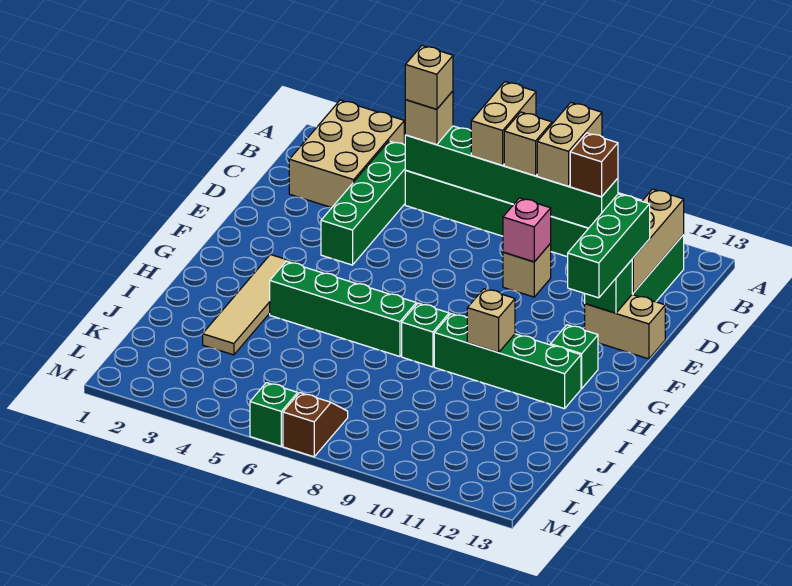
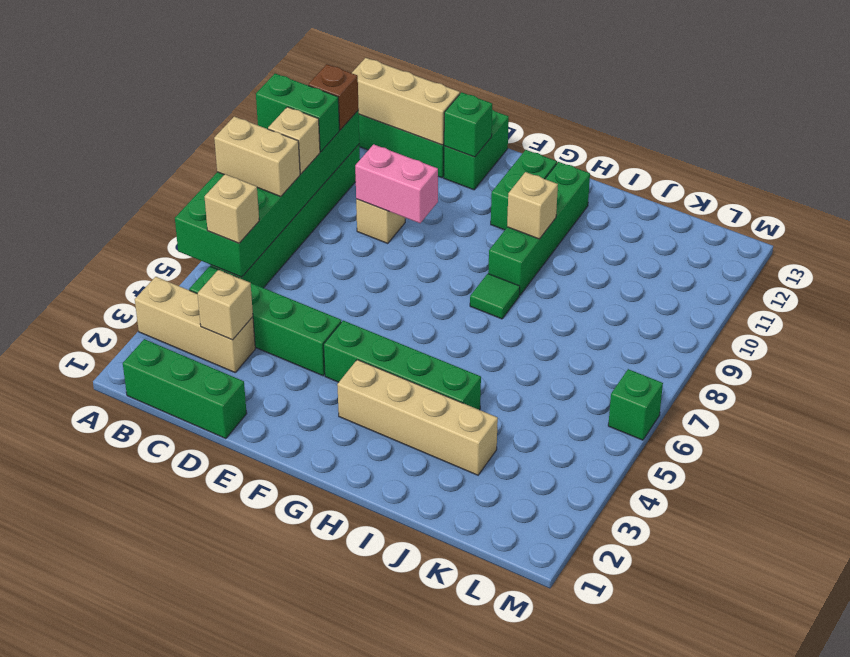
tan 2x3 brick [289,100,404,208] -> tan 1x3 brick [135,277,255,372]
tan 1x2 brick [537,103,602,186] -> green 1x2 brick [256,74,339,152]
green 1x6 brick [405,126,618,228] -> green 2x6 brick [175,110,359,277]
tan 1x1 brick [405,46,453,109] -> tan 1x1 brick moved to [197,270,253,340]
pink 1x1 brick [503,198,551,262] -> pink 1x2 brick [355,144,438,223]
green 1x3 brick [568,194,650,298] -> green 1x3 brick moved to [123,339,247,439]
tan 1x2 brick [585,295,665,359] -> green 1x2 brick [444,110,509,190]
tan 1x4 tile [203,255,301,355] -> tan 1x4 brick [337,360,498,475]
green 1x1 brick [550,325,598,389] -> green 1x2 brick [491,150,557,230]
green 1x4 brick [270,261,416,357] -> green 1x4 brick turned to [324,321,481,410]
green 1x1 brick [402,303,449,367] -> green 1x1 tile [470,274,520,319]
brown 1x2 slope [283,393,348,457] -> none

